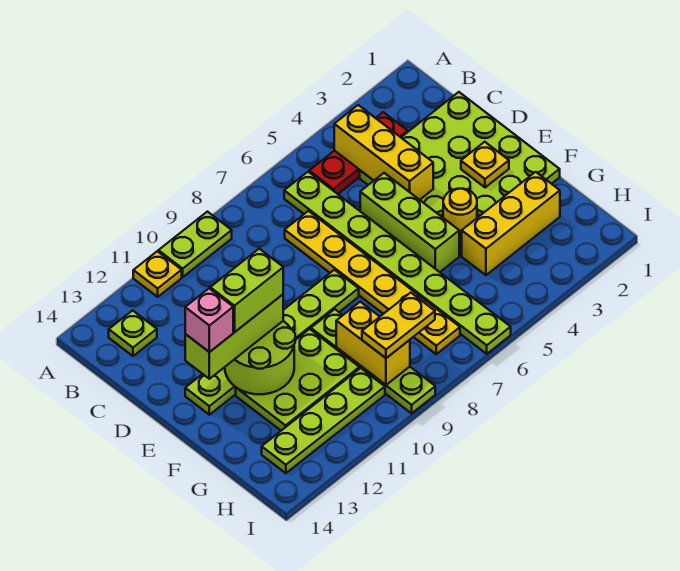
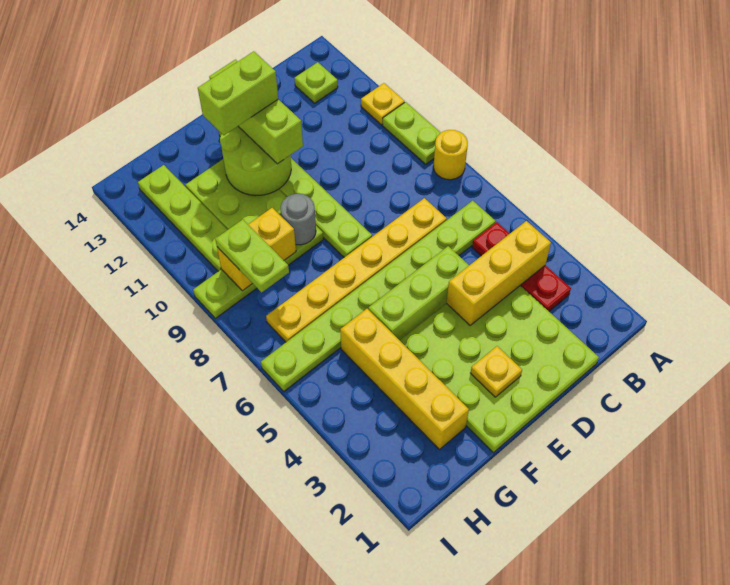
lime 1x2 brick [210,249,283,332] -> lime 1x2 brick turned to [198,51,278,135]
pink 1x1 brick [185,288,233,352] -> none
yellow 1x1 round brick [443,189,477,241] -> yellow 1x1 round brick moved to [433,130,468,180]
none -> grey 1x1 round brick [281,194,316,245]
yellow 1x3 brick [462,172,560,275] -> yellow 1x4 brick [340,309,469,449]
yellow 1x2 plate [362,293,435,358] -> lime 1x2 plate [215,219,289,292]

